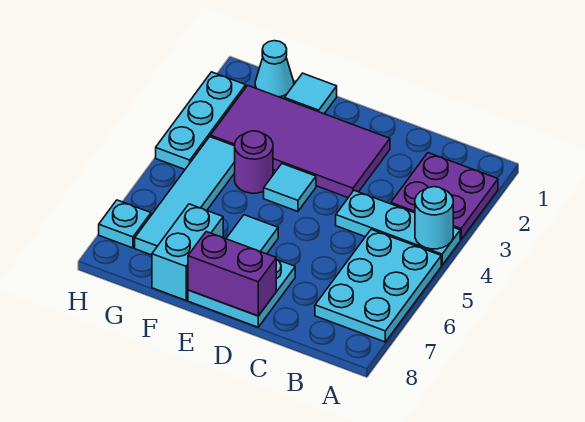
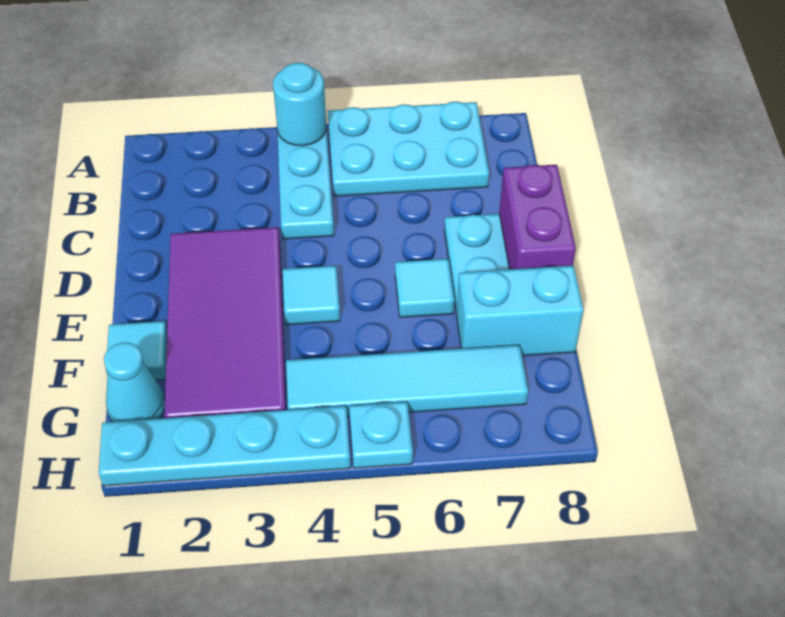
purple 2x2 plate [391,153,498,240] -> none
purple 1x1 round brick [235,131,273,193] -> none
cyan 1x3 plate [156,72,246,169] -> cyan 1x4 plate [99,406,350,486]
cyan 1x1 plate [99,200,151,248] -> cyan 1x1 plate moved to [349,402,413,468]

